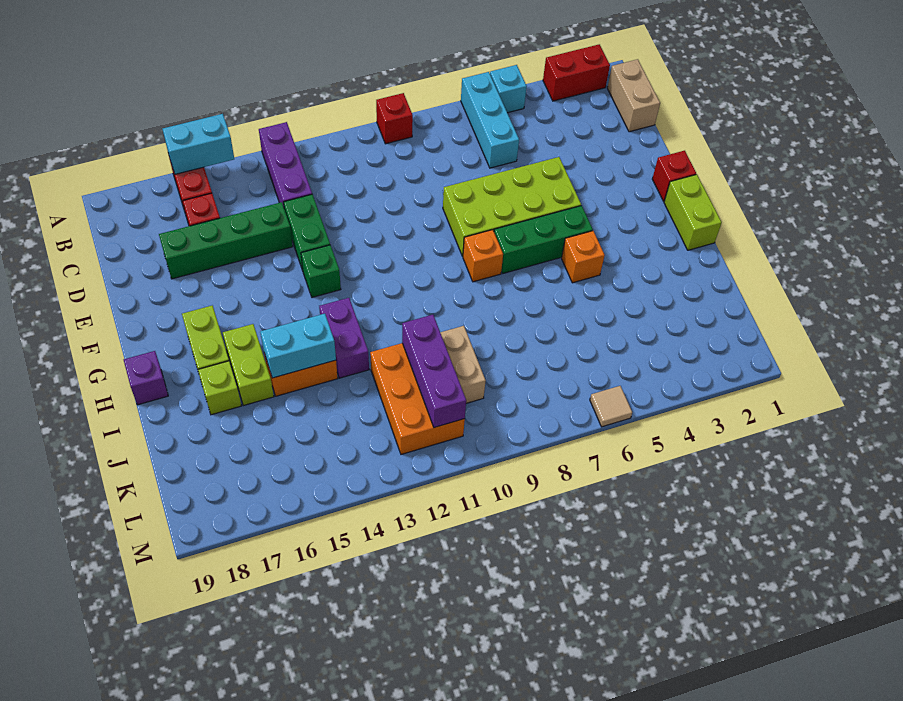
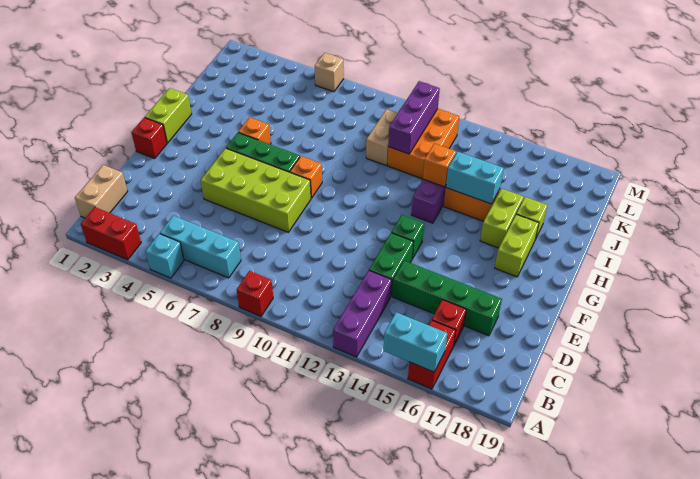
cyan 1x3 brick [461,72,519,168] -> cyan 1x3 brick turned to [160,216,241,278]
purple 1x1 brick [124,351,168,405] -> none
none -> orange 1x1 brick [423,143,456,187]
tan 1x1 tile [590,386,632,427] -> tan 1x1 brick [315,53,344,92]

